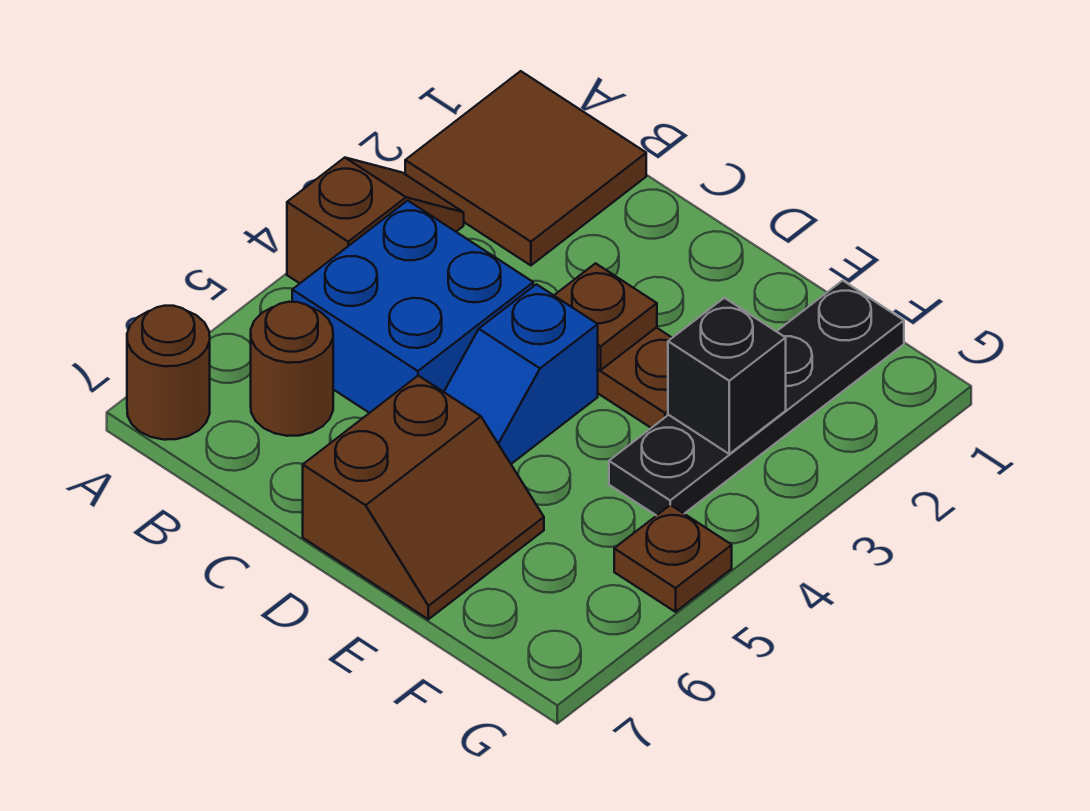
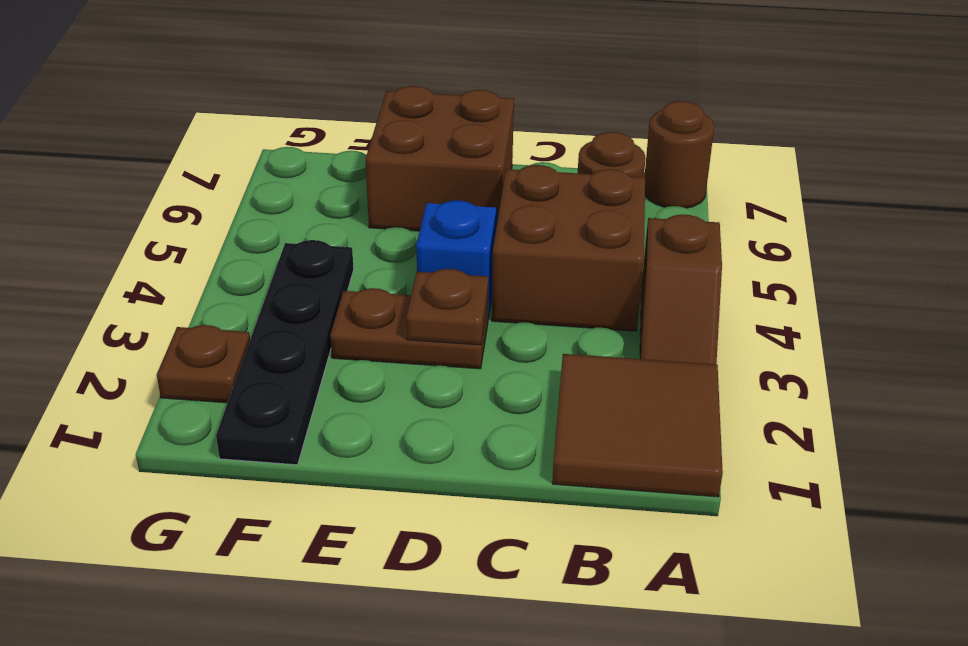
blue 2x2 brick [292,201,533,413] -> brown 2x2 brick [492,165,645,331]
brown 2x2 slope [303,376,544,619] -> brown 2x2 brick [365,86,514,231]
black 1x1 brick [668,298,786,454] -> none
brown 1x1 plate [614,505,732,612] -> brown 1x1 plate moved to [157,325,250,403]

